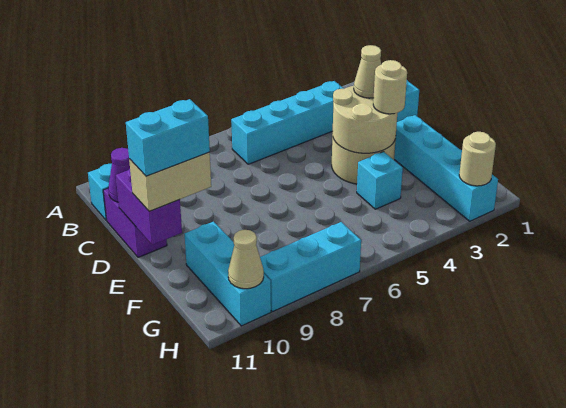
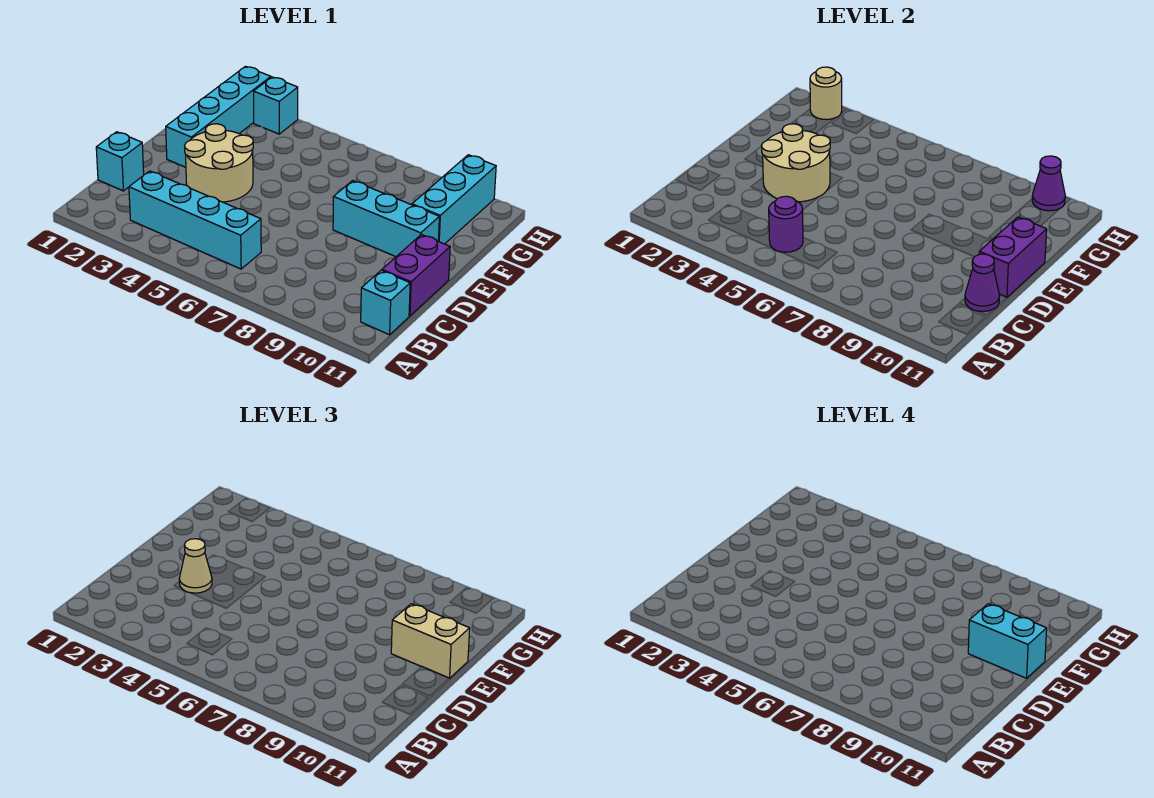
none -> purple 1x1 round brick [769,196,803,252]
tan 1x1 round brick [373,60,407,114] -> none
cyan 1x1 brick [357,152,403,209] -> cyan 1x1 brick moved to [254,77,298,134]
cyan 1x3 brick [260,222,361,312] -> cyan 1x3 brick moved to [333,181,439,257]
tan 1x1 cone [228,230,264,289] -> purple 1x1 cone [1032,156,1065,211]

